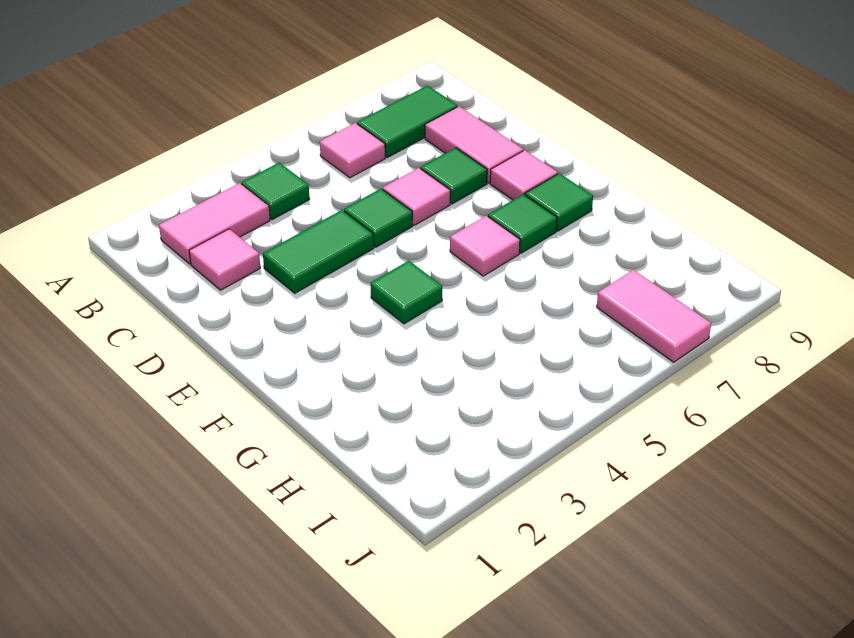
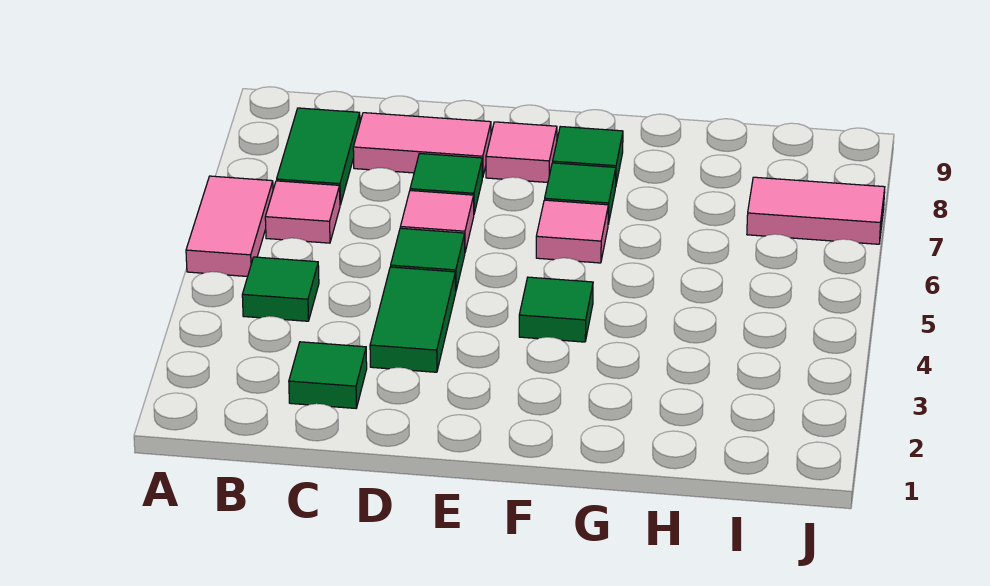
pink 1x2 tile [159,183,270,264] -> pink 1x2 tile moved to [186,176,273,277]
pink 1x1 tile [189,229,260,290] -> green 1x1 tile [289,342,367,408]

